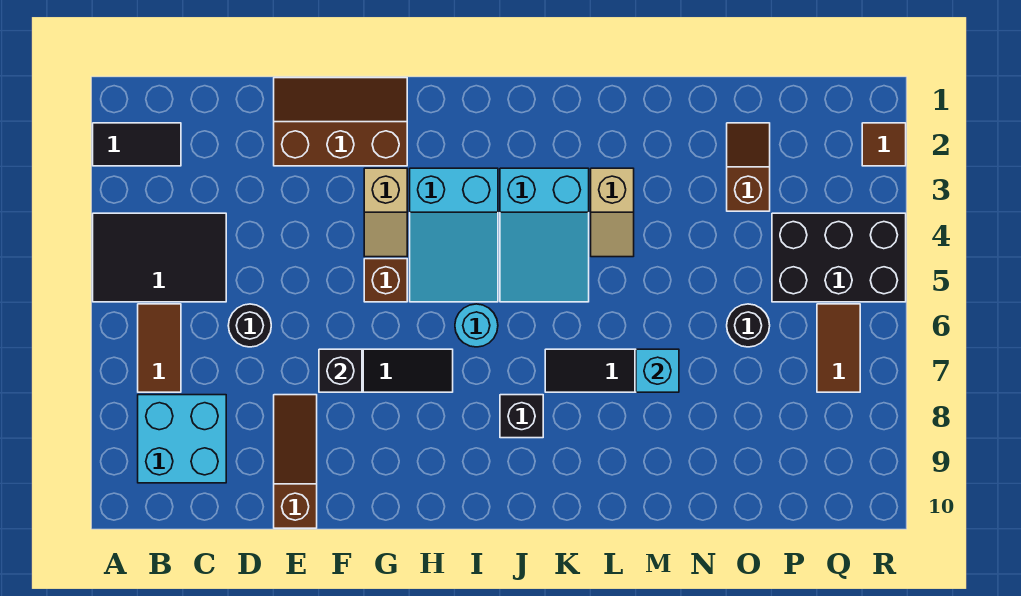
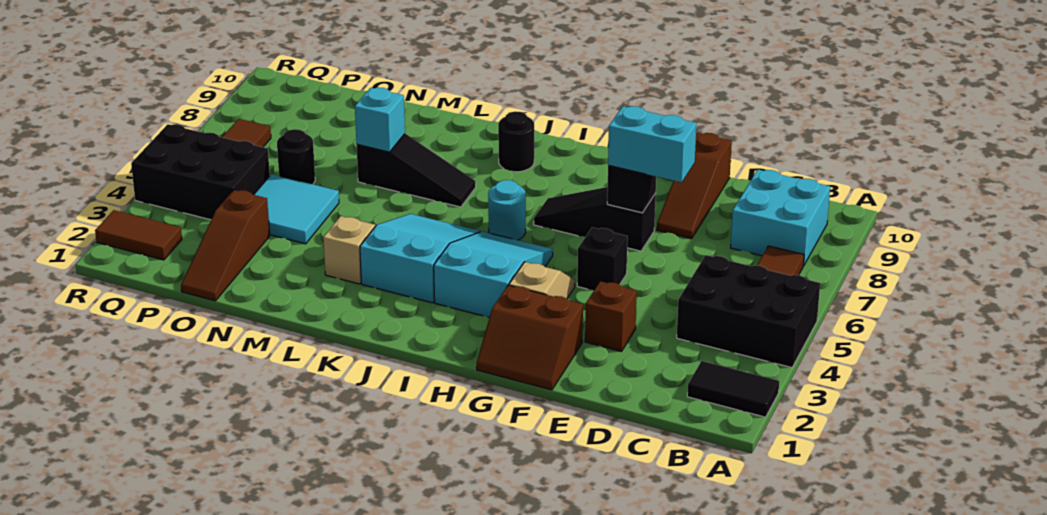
black 2x3 tile [93,213,226,302] -> black 2x3 brick [677,255,820,368]
black 1x1 round brick [228,304,271,347] -> black 1x1 round brick moved to [498,111,534,172]
brown 2x3 slope [274,78,407,166] -> brown 2x2 slope [477,285,583,390]
none -> cyan 1x2 brick [608,106,696,182]
brown 1x1 brick [364,259,407,302] -> brown 1x1 brick moved to [585,281,637,351]
black 1x1 brick [500,395,543,438] -> black 1x1 brick moved to [577,227,628,290]
none -> cyan 2x2 tile [254,174,339,244]
brown 1x2 slope [727,123,770,211] -> brown 1x3 slope [181,190,270,301]
brown 1x1 tile [862,123,906,166] -> brown 1x2 tile [95,210,182,260]

